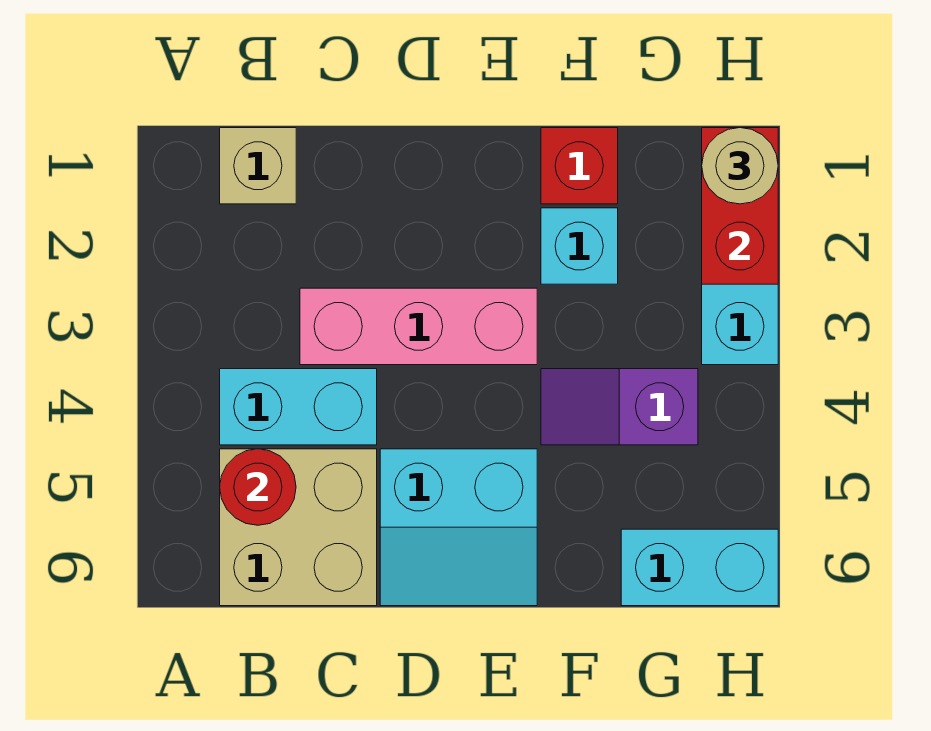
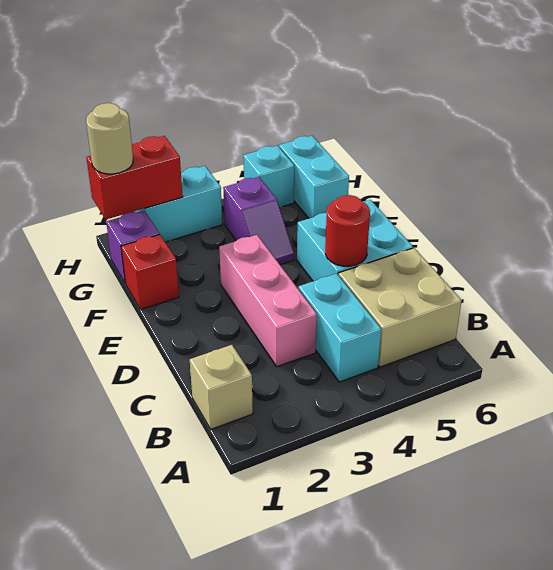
red 1x1 round brick [220,449,296,525] -> red 1x1 round brick moved to [325,195,370,266]
cyan 2x2 slope [380,449,537,606] -> cyan 2x2 brick [297,200,413,281]
cyan 1x1 brick [541,208,618,284] -> cyan 1x1 brick moved to [243,146,294,207]
none -> purple 1x1 brick [106,210,159,283]

